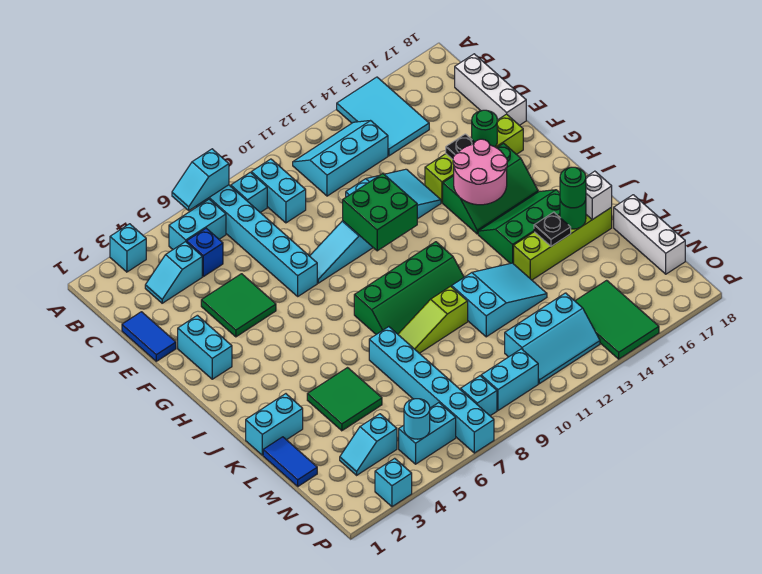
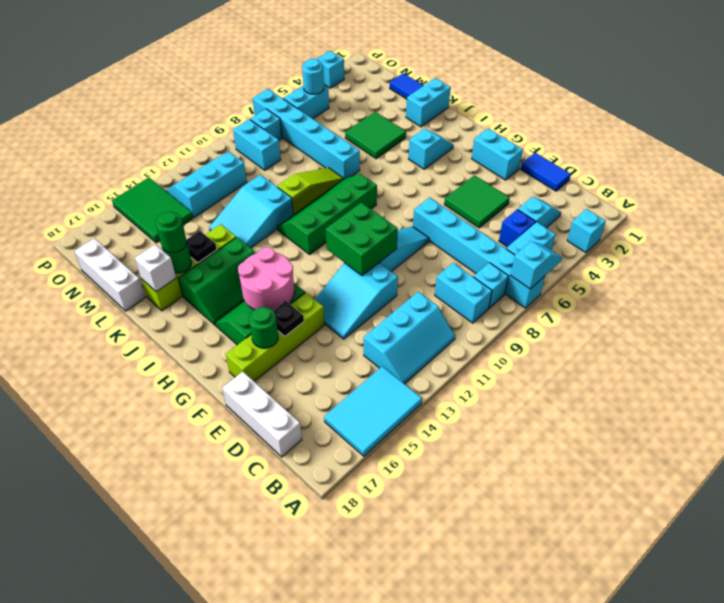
cyan 2x3 tile [337,77,429,156] -> cyan 2x3 tile turned to [324,366,422,456]
cyan 1x2 slope [340,414,397,475] -> cyan 1x2 slope moved to [408,129,453,169]
cyan 1x2 brick [481,349,538,410] -> cyan 1x2 brick turned to [233,119,281,170]

